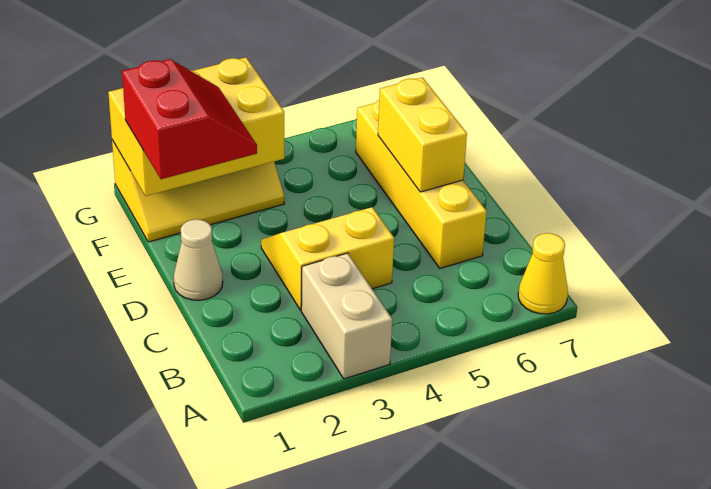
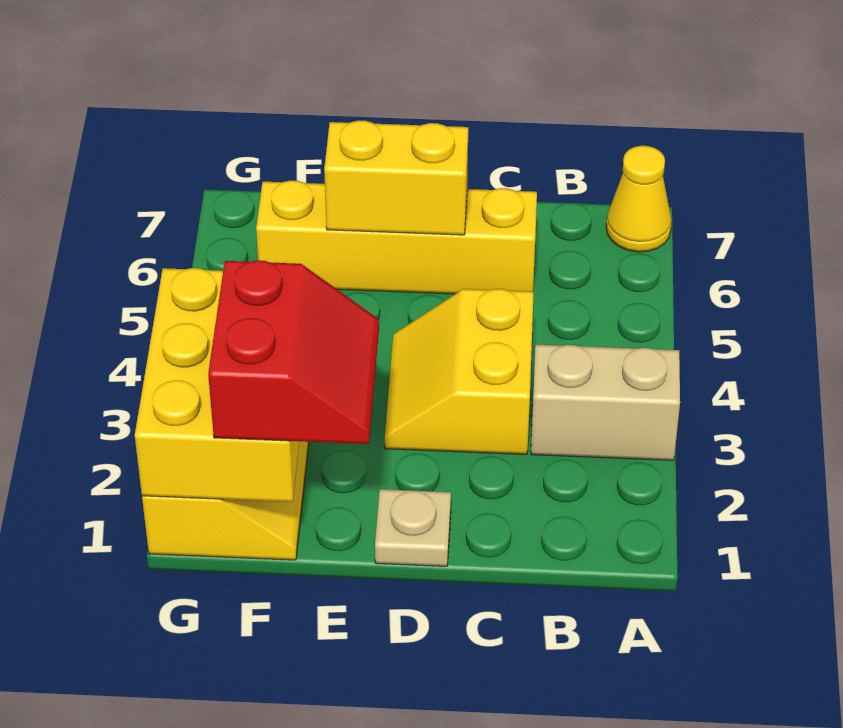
tan 1x1 cone [174,219,223,300] -> tan 1x1 plate [375,489,451,566]
red 2x2 slope [122,59,257,179] -> red 2x2 slope turned to [208,260,379,444]

